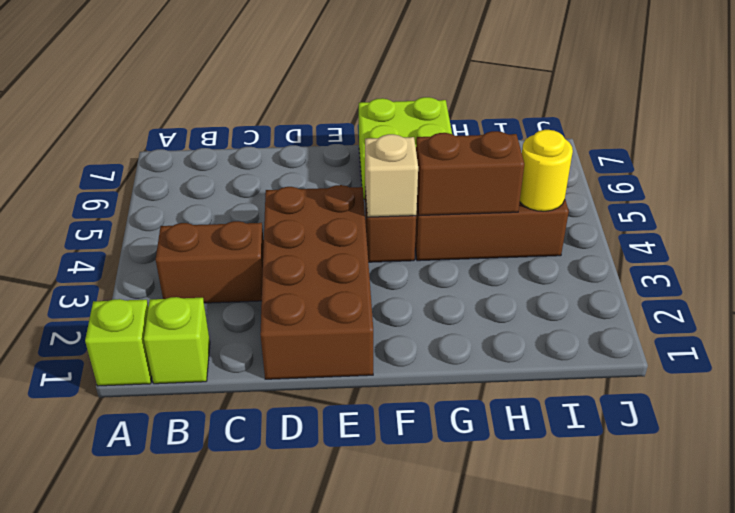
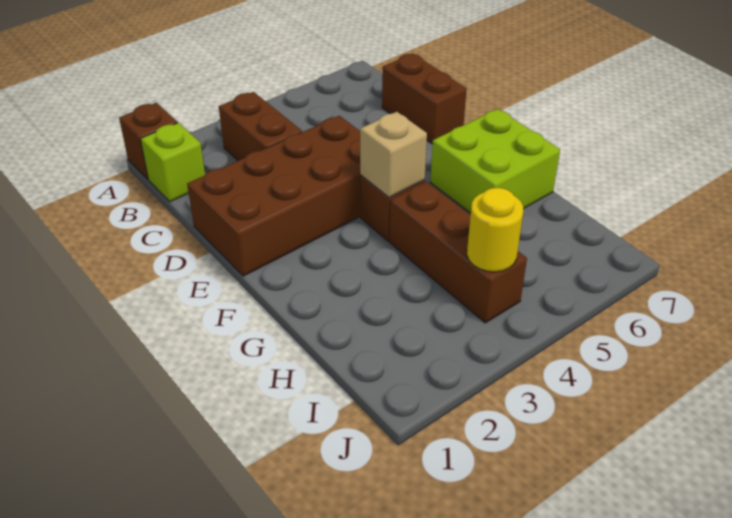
lime 1x1 brick [85,299,152,386] -> brown 1x1 brick [119,103,178,179]
brown 1x2 brick [416,131,524,216] -> brown 1x2 brick moved to [382,54,467,144]

